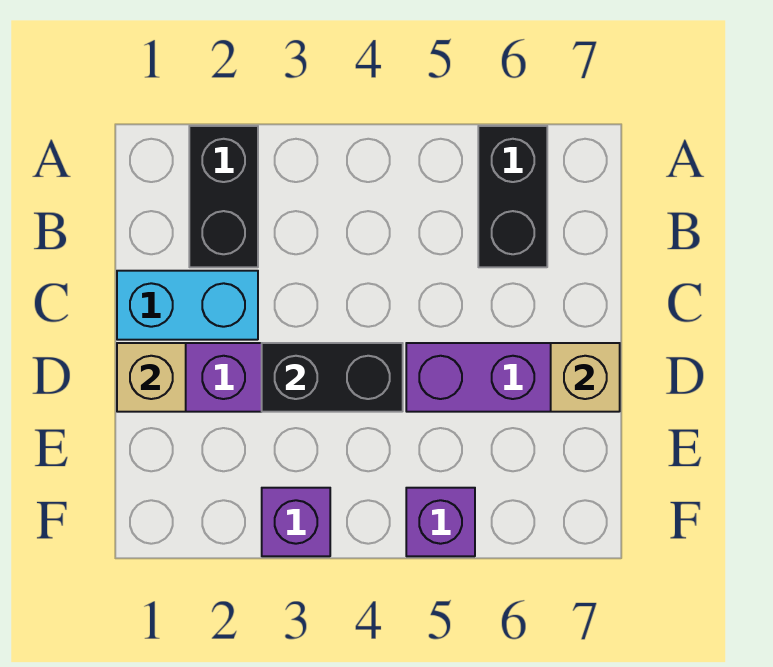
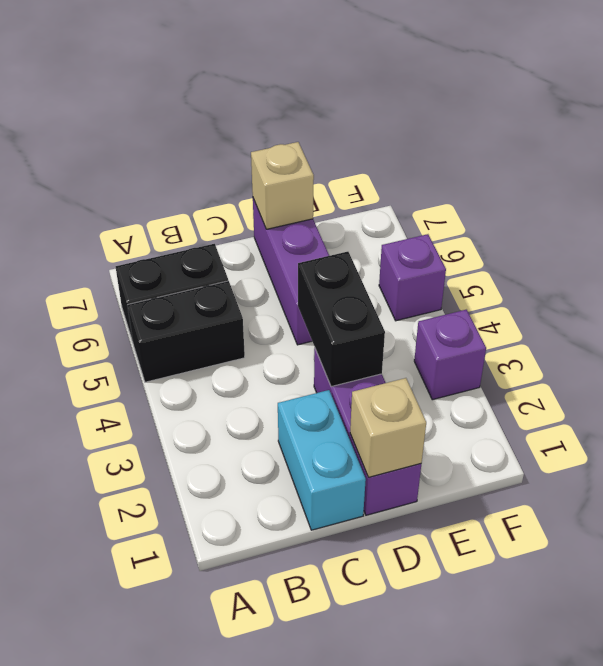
black 1x2 brick [189,126,258,267] -> black 1x2 brick moved to [127,281,245,382]

